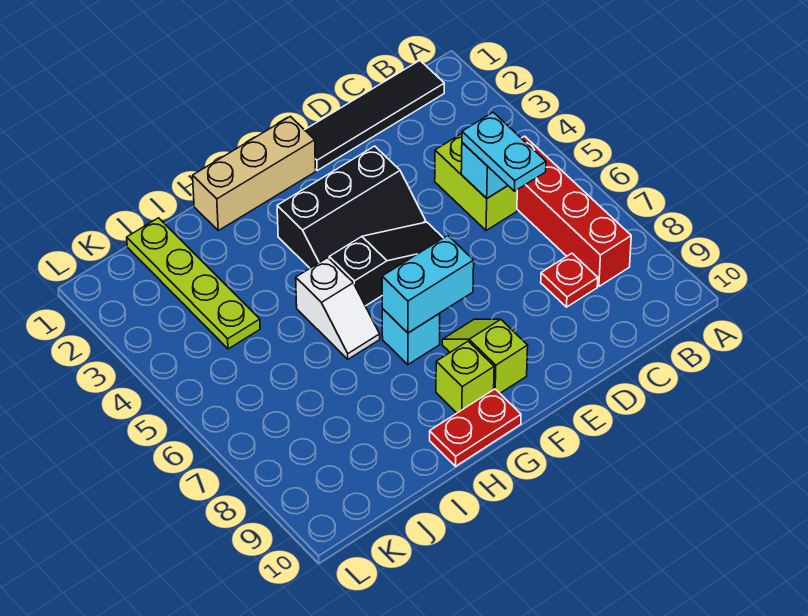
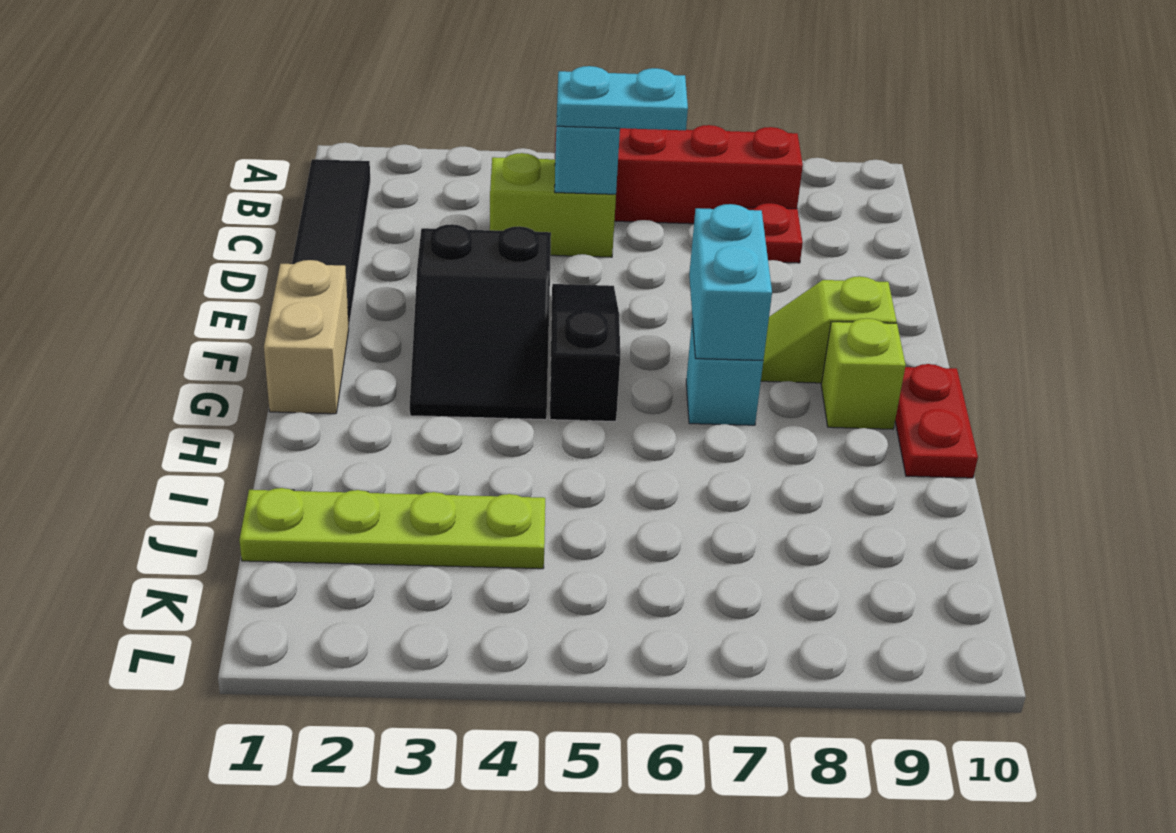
black 2x3 slope [277,146,426,268] -> black 2x3 slope turned to [410,224,551,420]
tan 1x3 brick [193,116,315,231] -> tan 1x2 brick [264,260,349,414]
white 1x2 slope [296,258,380,359] -> none

